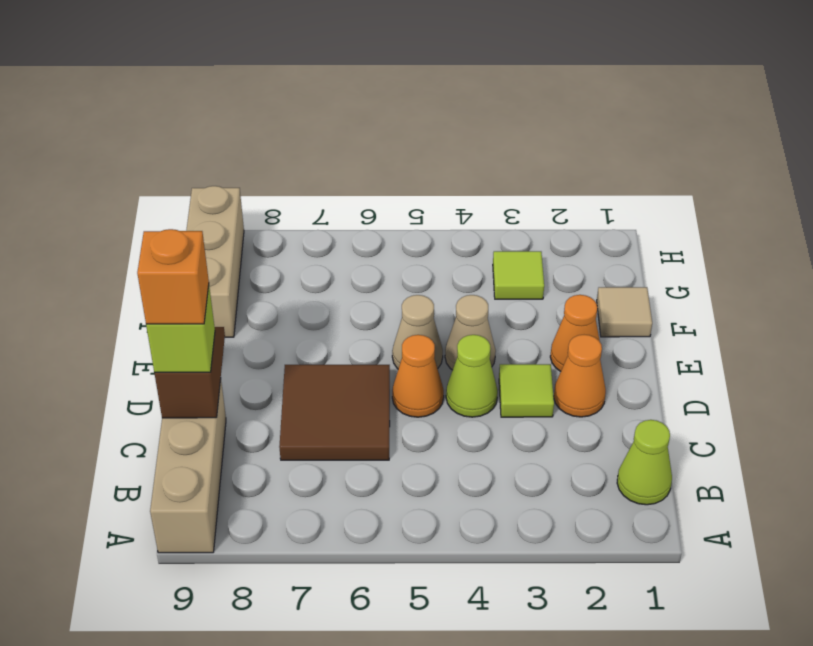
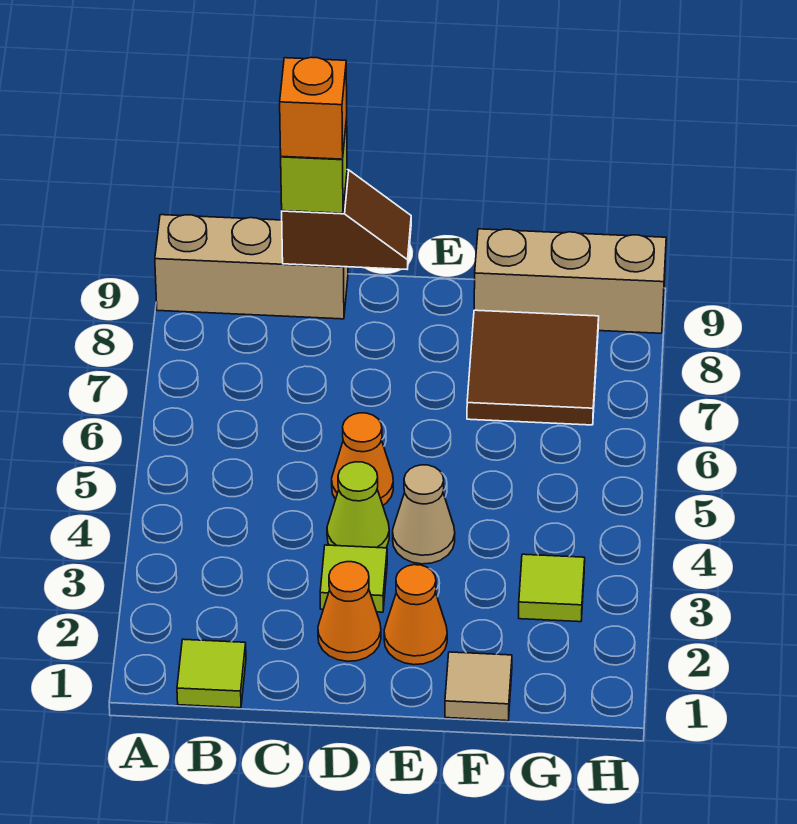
lime 1x1 cone [617,420,672,505] -> lime 1x1 tile [177,639,246,708]
brown 2x2 tile [279,365,390,460] -> brown 2x2 tile moved to [467,310,599,425]
tan 1x1 cone [392,295,443,369] -> none

